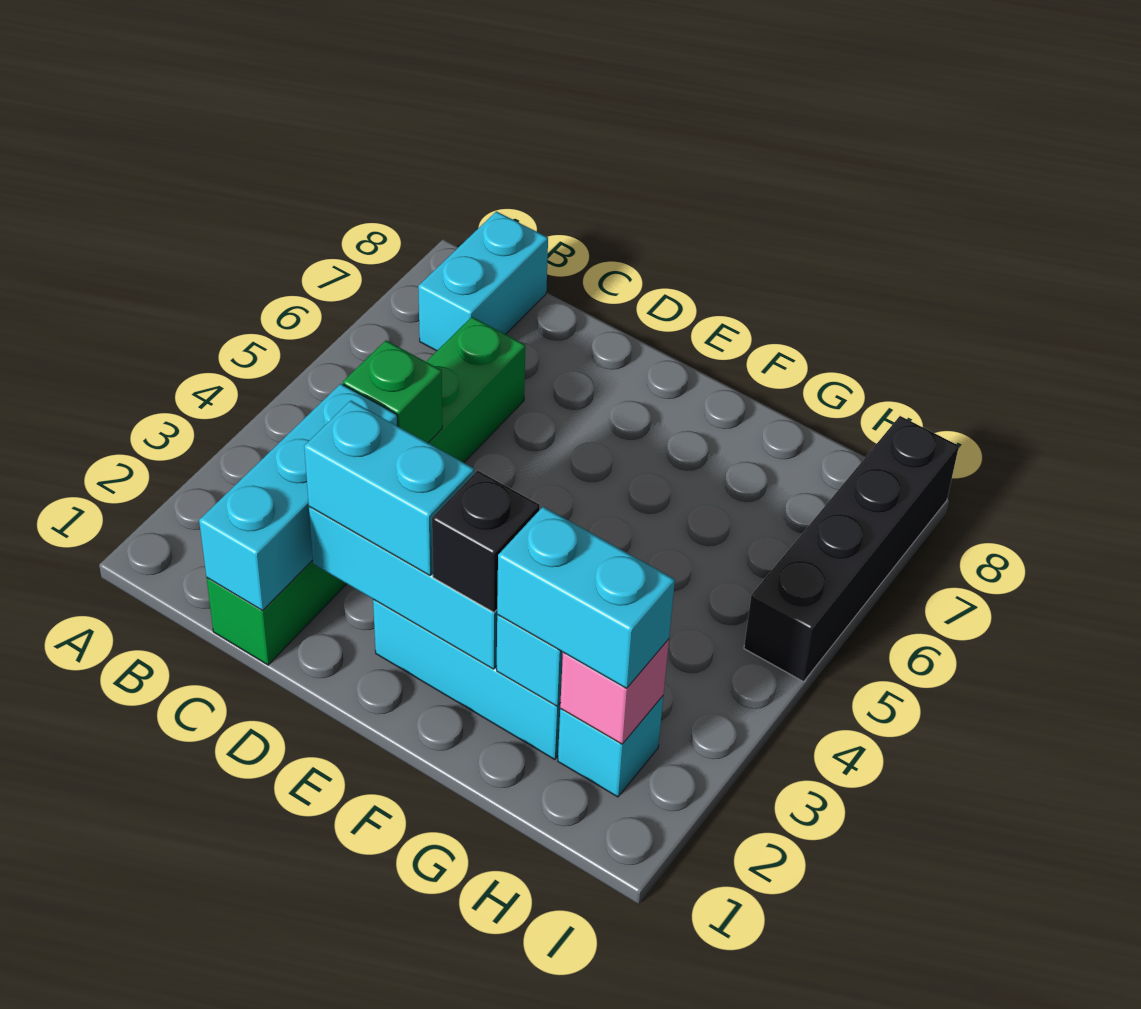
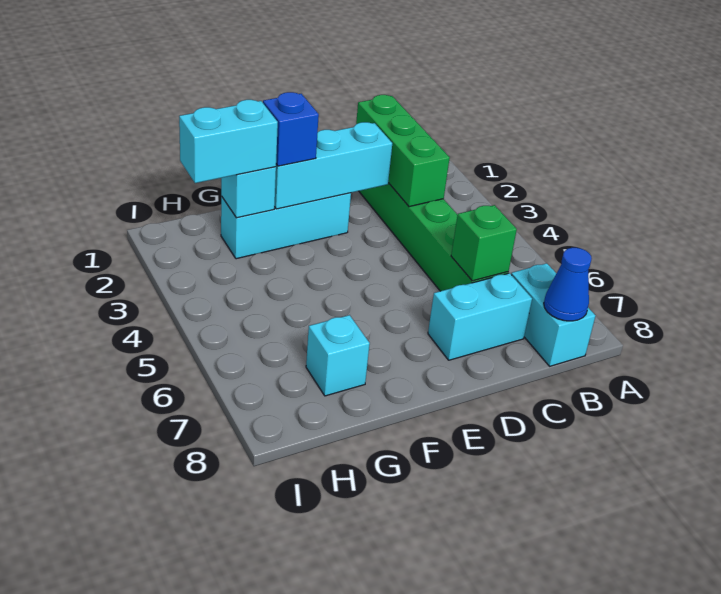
none -> blue 1x1 cone [544,248,592,321]
cyan 1x3 brick [199,384,397,610] -> green 1x3 brick [356,95,450,207]
green 1x1 brick [343,340,442,443] -> green 1x1 brick moved to [451,205,517,281]
cyan 1x2 brick [304,401,474,576] -> cyan 1x2 brick moved to [428,273,532,360]
black 1x1 brick [432,470,540,612] -> blue 1x1 brick [263,92,319,166]
cyan 1x1 brick [558,696,663,797] -> cyan 1x1 brick moved to [306,315,370,396]
pink 1x1 brick [560,639,669,744] -> none
black 1x4 brick [744,416,959,682] -> none

